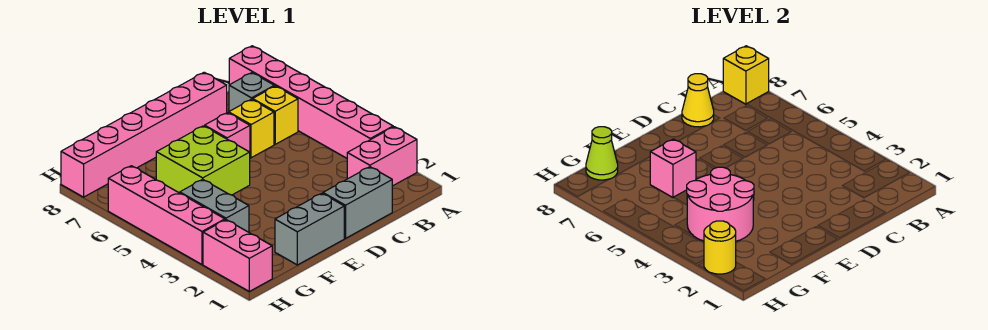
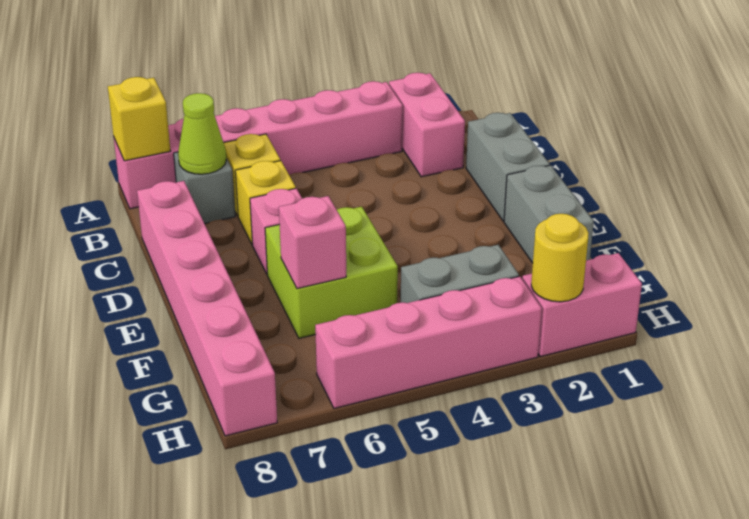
yellow 1x1 cone [682,74,714,127] -> none
pink 2x2 round brick [687,167,754,241] -> none
lime 1x1 cone [586,127,618,180] -> lime 1x1 cone moved to [178,93,227,174]

